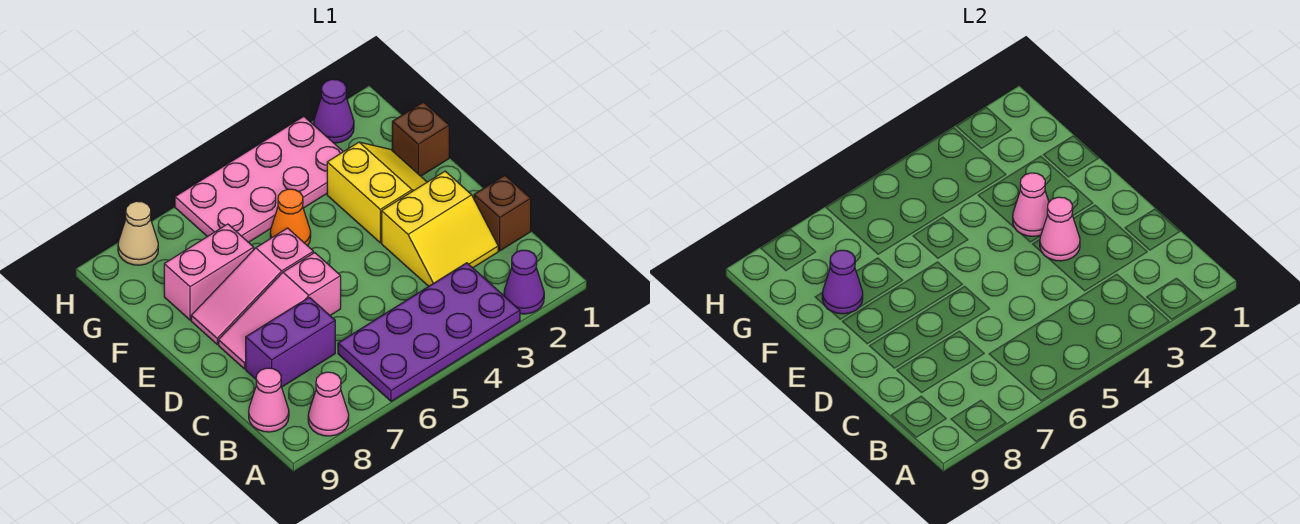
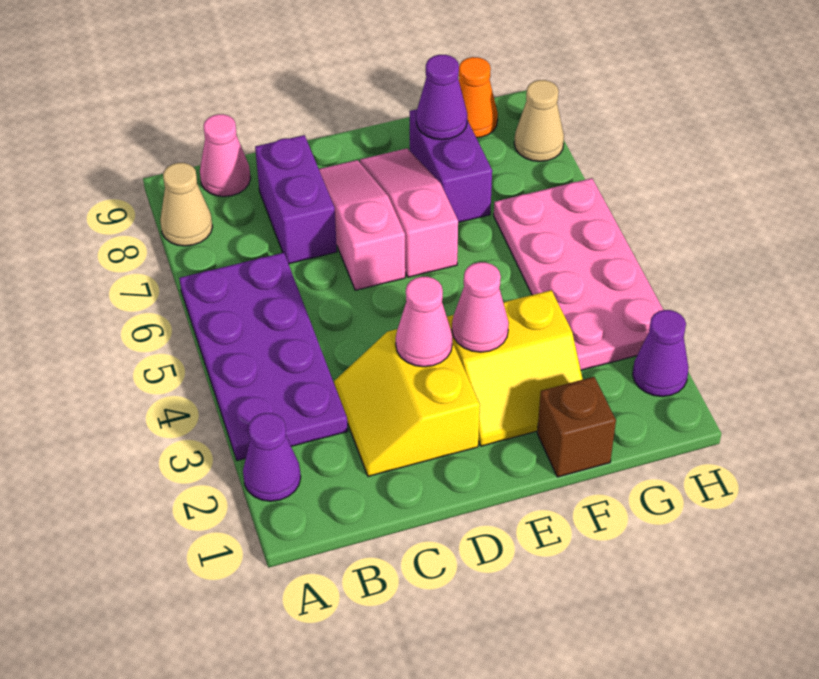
pink 1x1 cone [308,372,349,436] -> tan 1x1 cone [160,163,212,246]
brown 1x1 brick [474,175,531,251] -> none
orange 1x1 cone [270,189,311,246] -> orange 1x1 cone moved to [459,57,498,138]
pink 1x2 brick [164,224,254,320] -> purple 1x2 brick [409,109,492,223]

